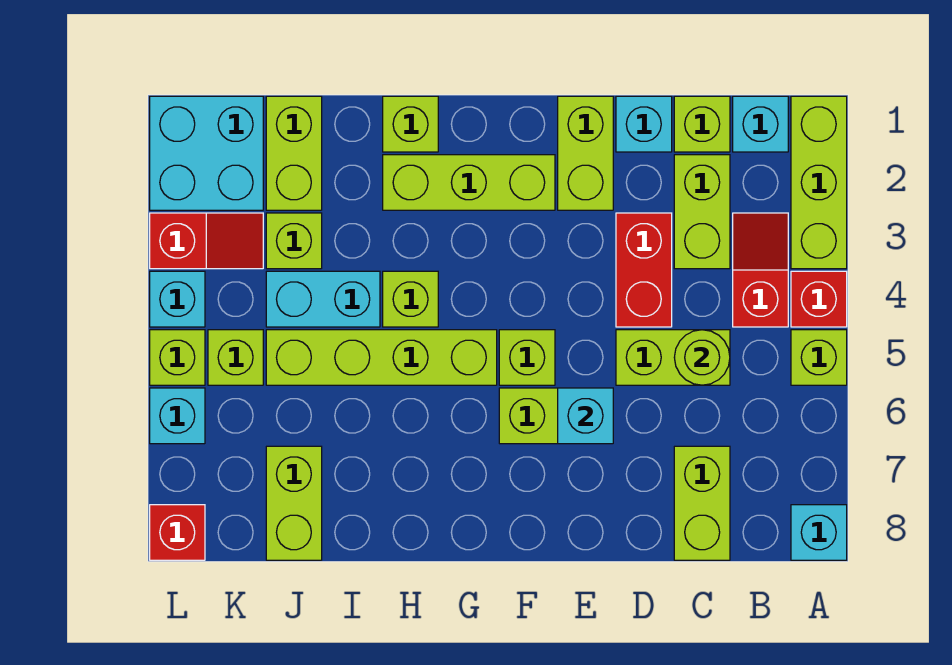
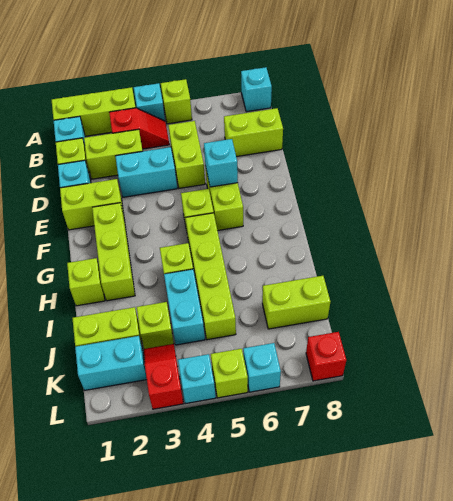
red 1x1 brick [791,271,847,327] -> cyan 1x1 brick [134,83,165,121]
red 1x2 slope [733,213,788,327] -> red 1x2 slope turned to [109,108,169,149]
lime 1x1 round brick [674,330,730,385] -> none
red 1x2 brick [616,213,672,327] -> cyan 1x2 brick [115,147,177,197]
cyan 2x2 brick [150,96,263,210] -> cyan 1x2 brick [75,336,147,390]
lime 1x1 brick [208,330,263,385] -> none

